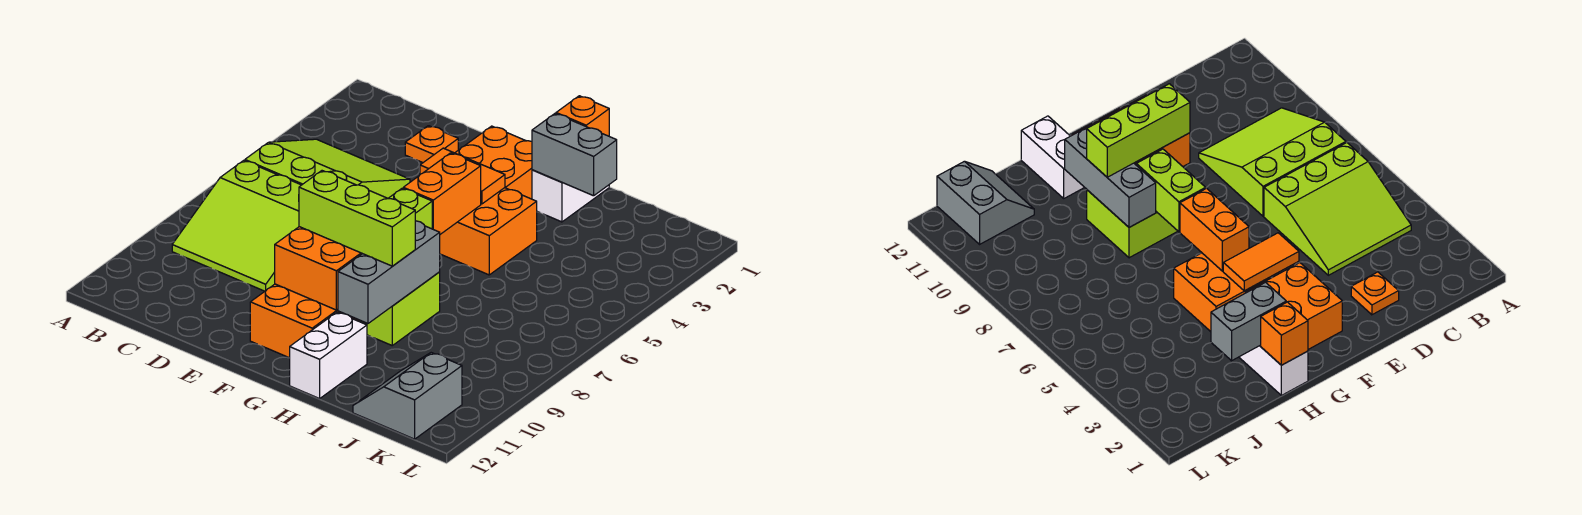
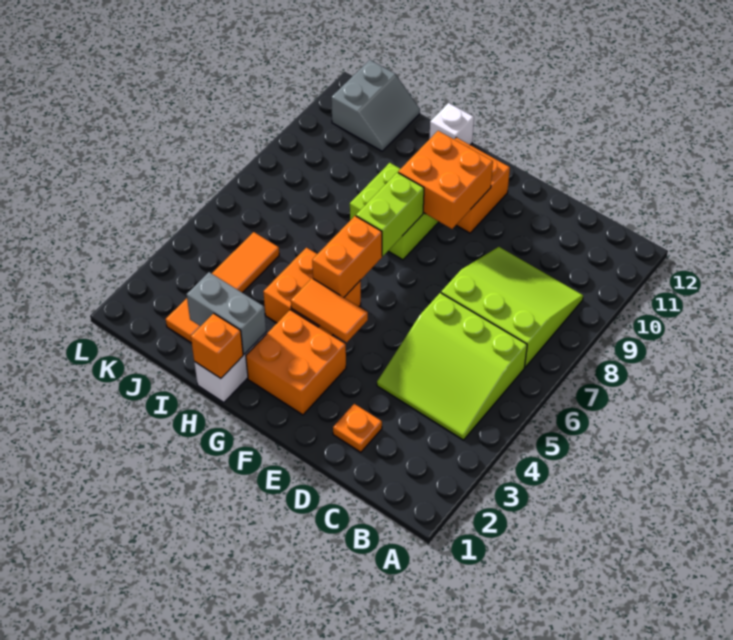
lime 1x3 brick [299,171,415,266] -> none
grey 1x3 brick [338,221,440,323] -> none
white 1x2 brick [290,312,367,399] -> white 1x1 brick [429,103,474,145]
none -> orange 1x4 tile [166,232,279,343]

